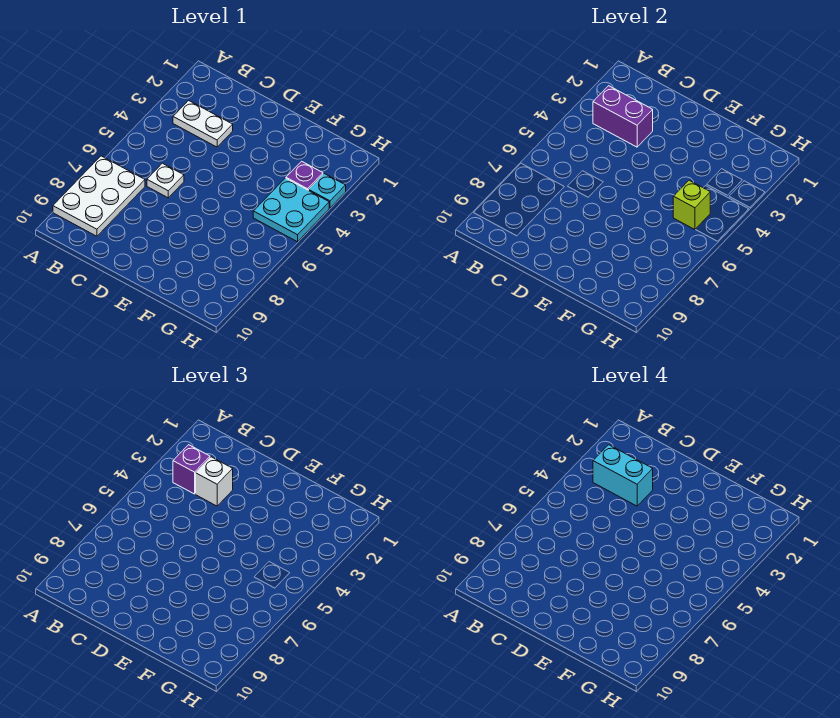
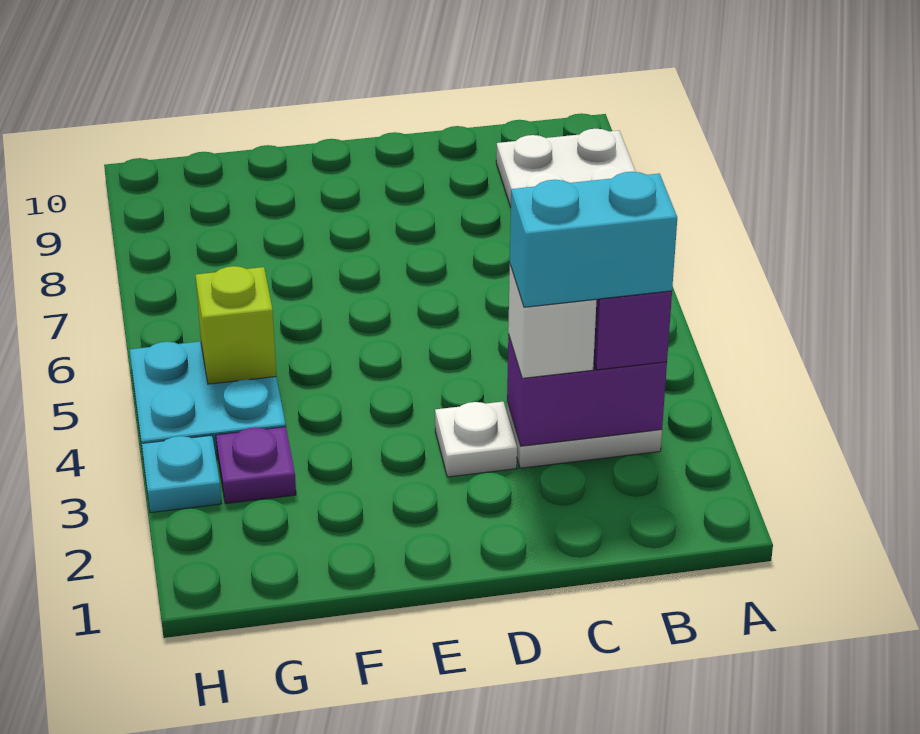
white 1x1 plate [147,163,184,198] -> white 1x1 plate moved to [435,402,517,477]

